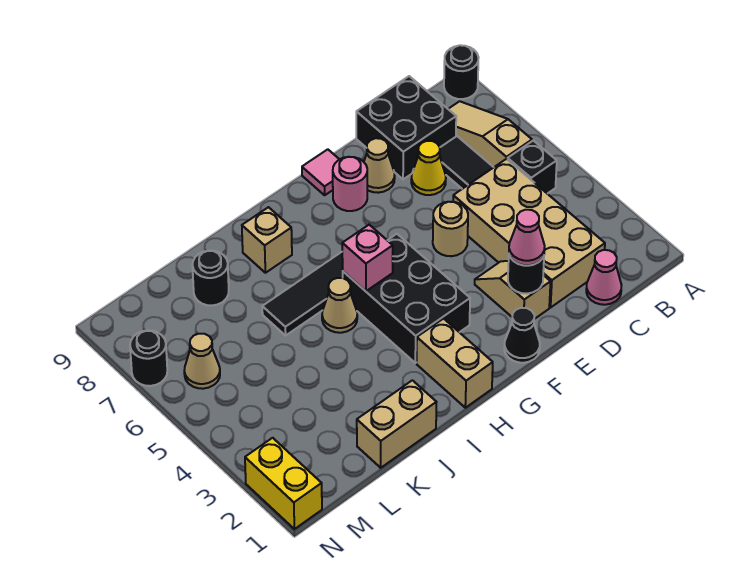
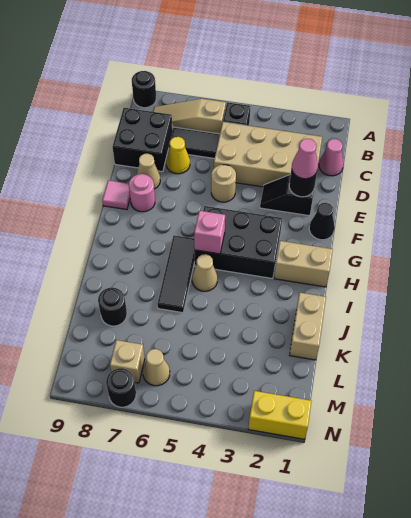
tan 1x2 slope [475,261,551,319] -> black 1x2 slope [260,175,314,216]
tan 1x1 brick [242,207,292,273] -> tan 1x1 brick moved to [110,340,145,383]

